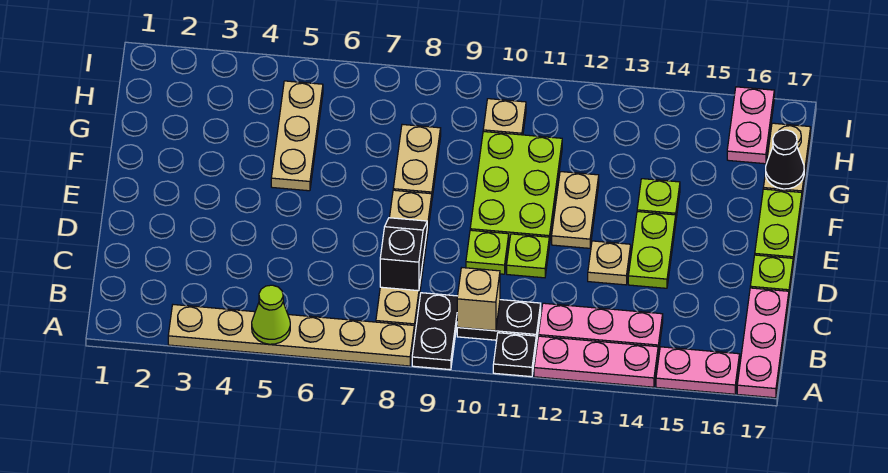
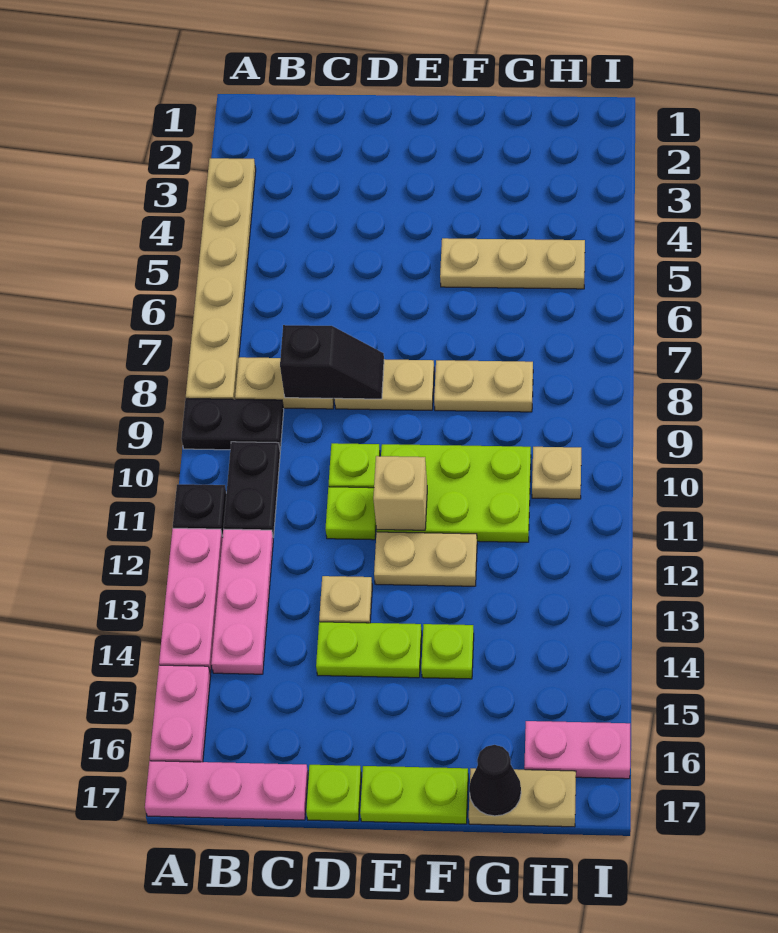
lime 1x1 cone [252,285,290,344] -> none
tan 1x1 brick [457,268,500,331] -> tan 1x1 brick moved to [373,456,427,530]

